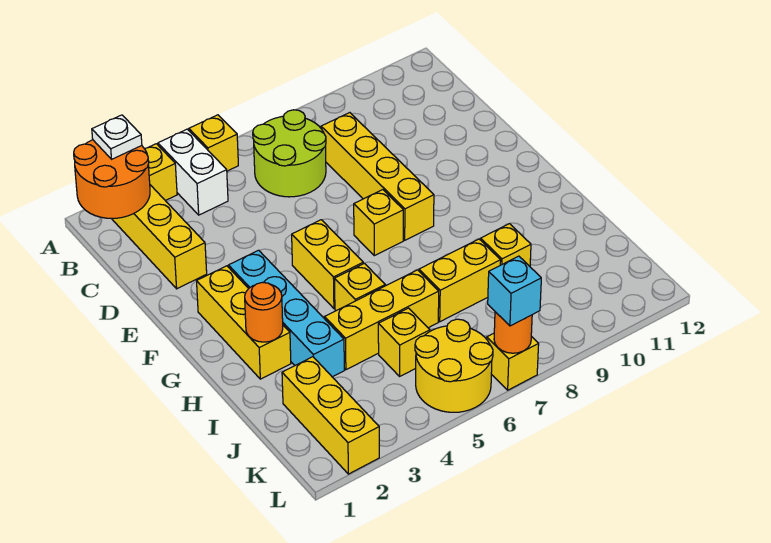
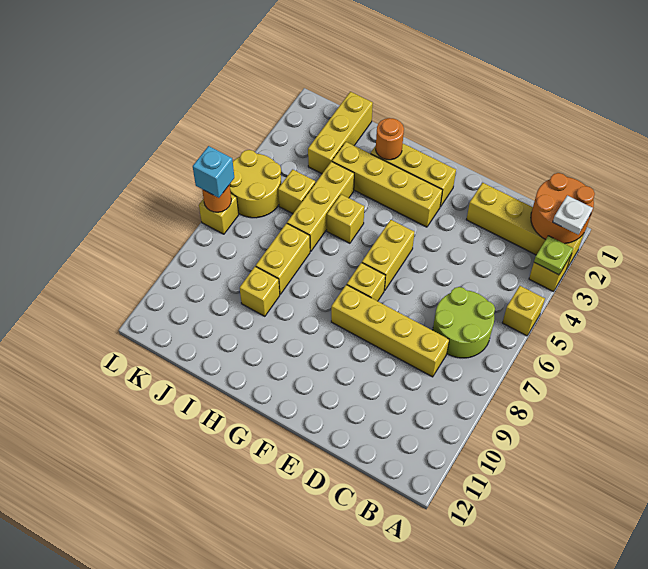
none -> lime 1x1 plate [534,236,573,275]
white 1x2 brick [158,129,228,215] -> none
cyan 1x4 brick [228,250,344,377] -> yellow 1x4 brick [332,142,442,227]
yellow 1x2 brick [292,220,363,308] -> yellow 1x2 brick turned to [362,220,415,290]
yellow 1x3 brick [282,357,379,474] -> yellow 1x3 brick turned to [308,92,373,174]

